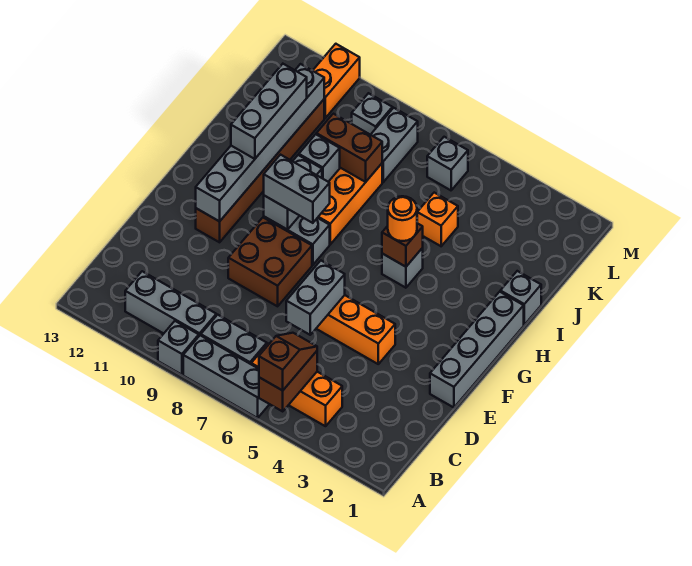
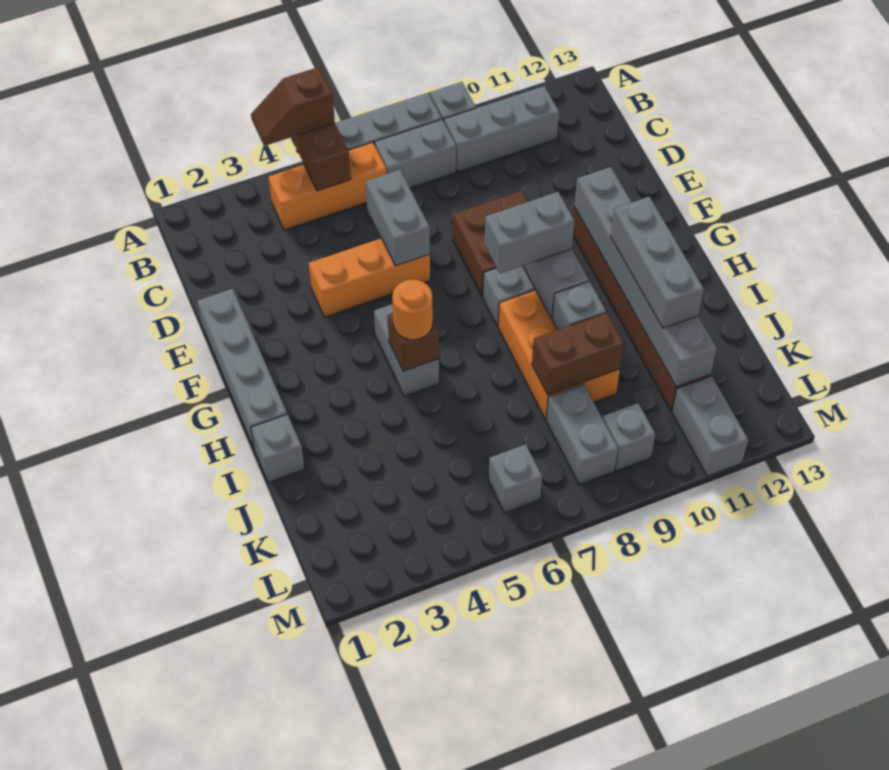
brown 1x2 slope [259,333,317,391] -> brown 1x2 slope turned to [251,67,335,146]
grey 1x1 brick [382,248,423,288] -> grey 1x2 brick [374,304,439,396]
orange 1x1 brick [417,193,458,246] -> none
orange 1x2 brick [313,44,360,118] -> grey 1x2 brick [672,376,748,476]

